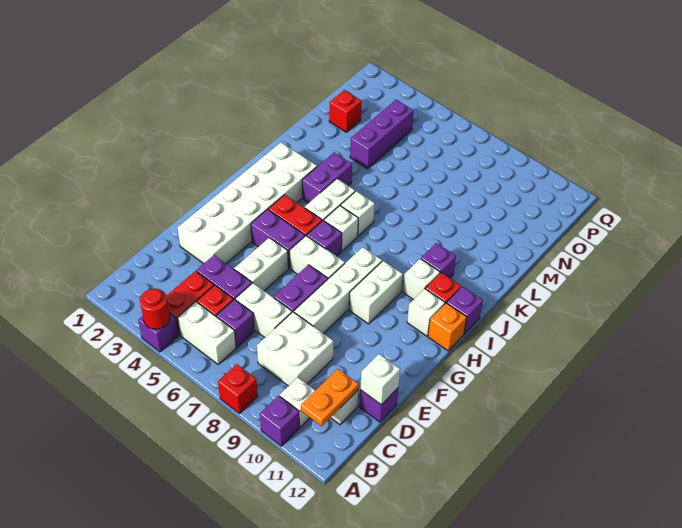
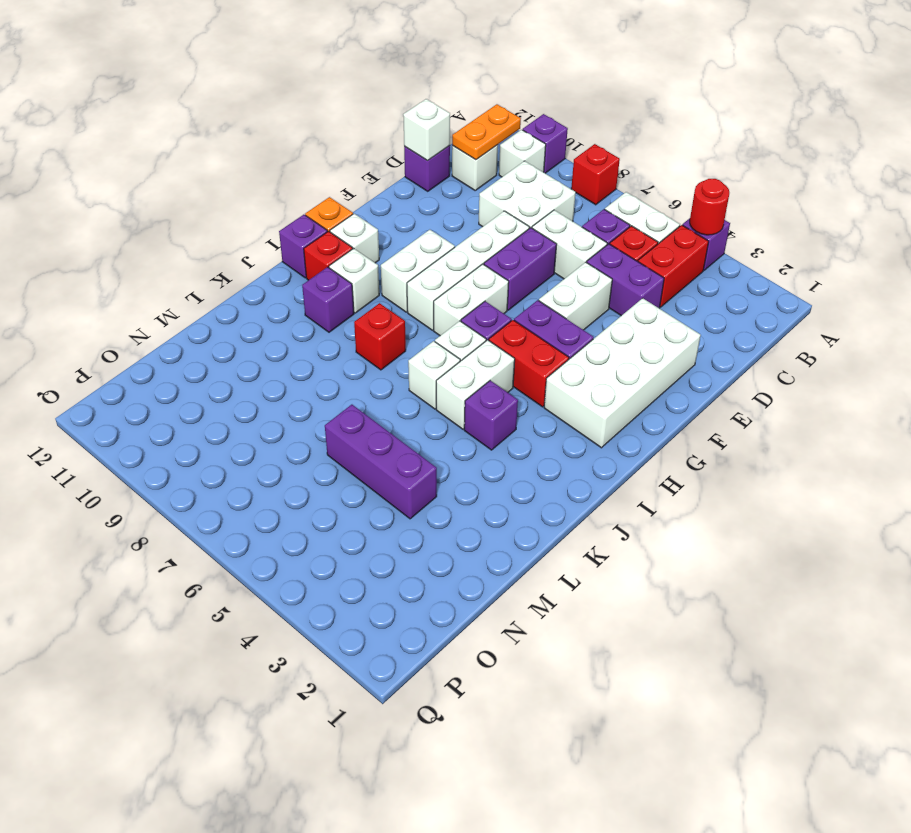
white 2x6 brick [177,142,317,263] -> white 2x4 brick [544,298,701,448]
white 1x2 brick [290,236,345,279] -> white 1x2 brick turned to [434,264,509,336]
purple 1x2 brick [302,152,352,203] -> purple 1x1 brick [464,381,518,450]
purple 1x3 brick [350,100,414,169] -> purple 1x3 brick turned to [325,405,437,519]
red 1x1 brick [329,90,362,132] -> red 1x1 brick moved to [354,303,406,370]

